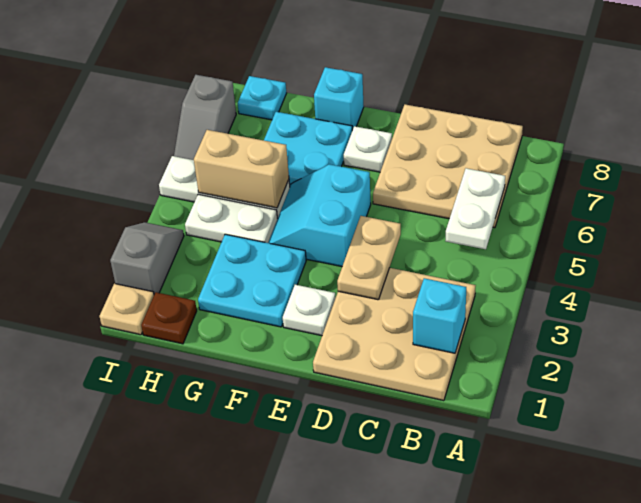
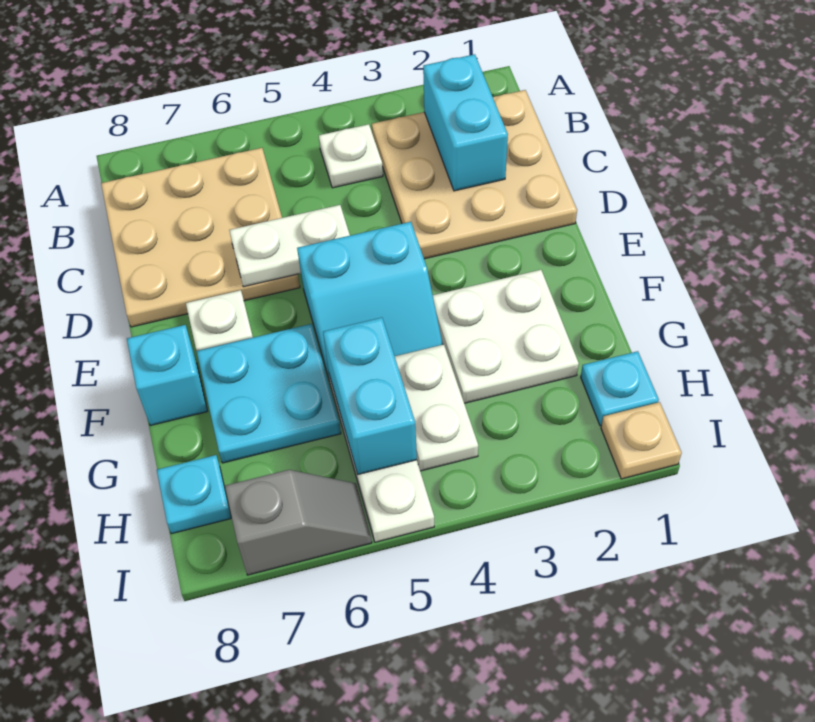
cyan 1x1 brick [413,278,466,353] -> cyan 1x2 brick [423,54,508,191]
white 1x2 plate [445,168,505,249] -> white 1x2 plate moved to [229,205,350,287]
tan 1x2 plate [337,216,401,300] -> none
white 1x1 plate [283,285,336,336] -> white 1x1 plate moved to [319,124,383,188]
cyan 2x2 plate [198,234,306,327] -> white 2x2 plate [433,270,579,403]
tan 1x2 brick [194,130,289,208] -> cyan 1x2 brick [323,318,417,474]
brown 1x1 plate [141,292,197,344] -> cyan 1x1 plate [581,351,659,426]
grey 1x2 slope [110,222,184,294] -> none

